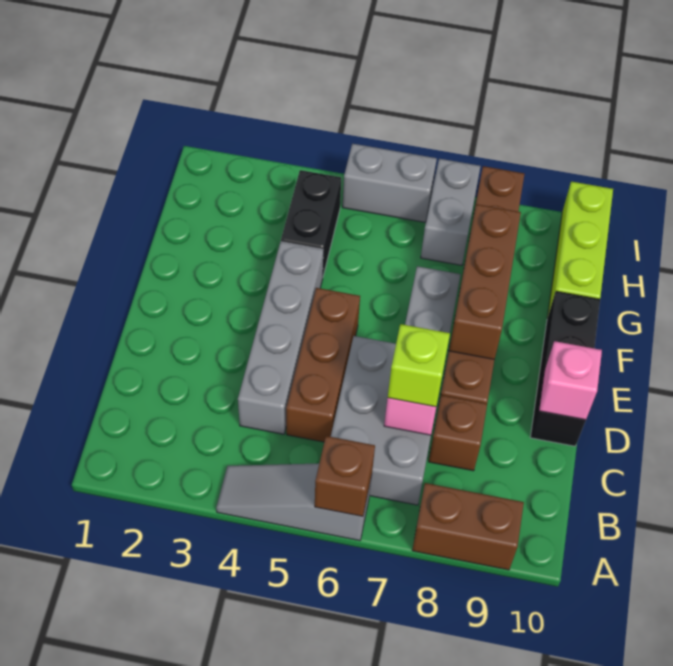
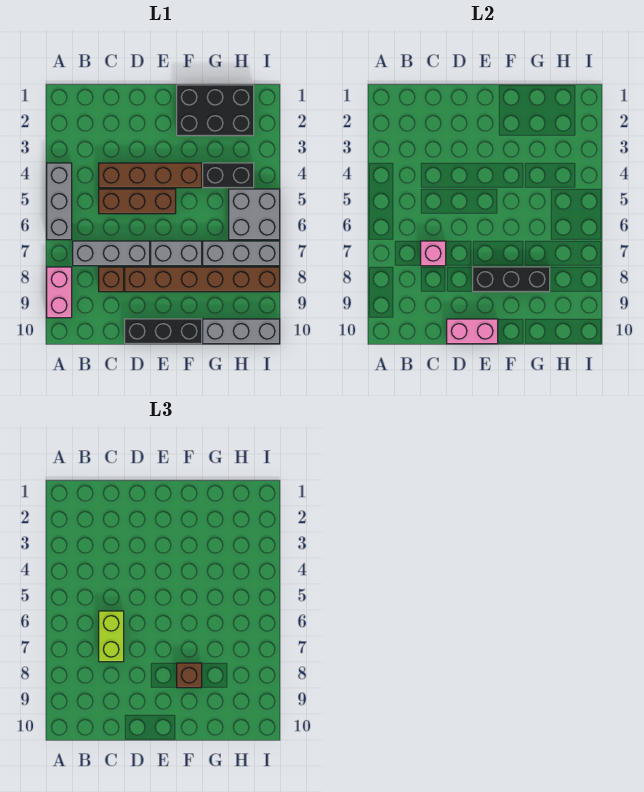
grey 1x3 slope [216,463,372,541] -> grey 1x3 brick [47,163,72,240]
brown 1x1 brick [315,436,375,516] -> brown 1x1 brick moved to [177,663,202,688]
brown 1x2 brick [412,483,524,570] -> pink 1x2 brick [47,267,72,318]
grey 2x3 brick [331,336,431,505] -> grey 1x3 brick [73,241,150,266]
grey 1x4 brick [238,242,323,434] -> brown 1x4 brick [99,163,202,188]
lime 1x1 brick [388,324,450,407] -> lime 1x2 brick [99,611,124,662]
pink 1x1 brick [539,341,602,420] -> pink 1x2 brick [447,319,498,344]
brown 1x3 brick [449,204,521,359] -> black 1x3 brick [473,267,550,292]
none -> black 2x3 brick [177,85,254,136]
lime 1x3 brick [547,182,613,317] -> grey 1x3 brick [203,319,280,344]
grey 1x2 brick [421,159,481,265] -> grey 1x3 brick [203,241,280,266]
grey 1x2 brick [342,144,437,222] -> grey 2x2 brick [229,189,280,240]

